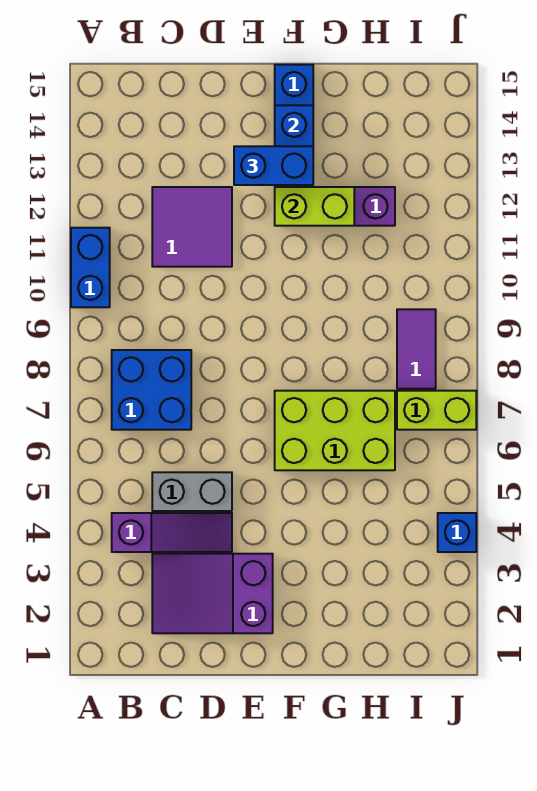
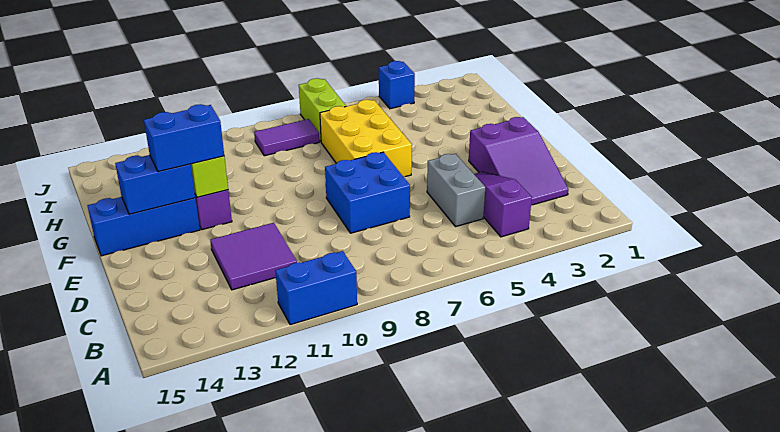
blue 2x2 brick [112,350,191,430] -> blue 2x2 brick moved to [325,152,410,233]
blue 1x2 brick [234,146,313,185] -> blue 1x2 brick turned to [144,104,224,172]
lime 2x3 brick [275,391,395,470] -> yellow 2x3 brick [320,100,412,177]

